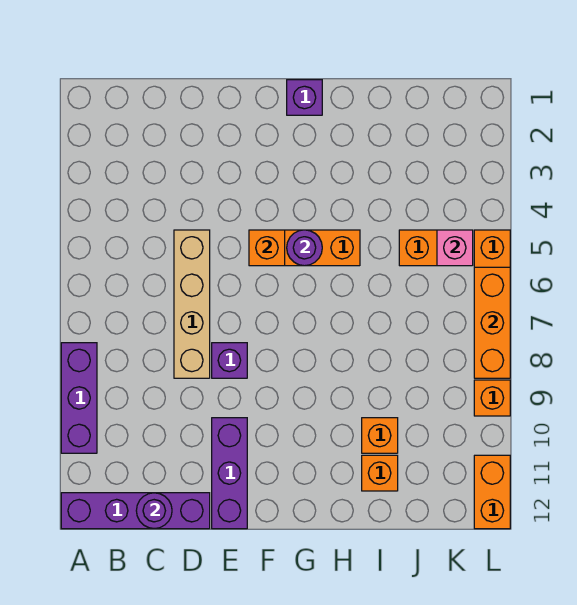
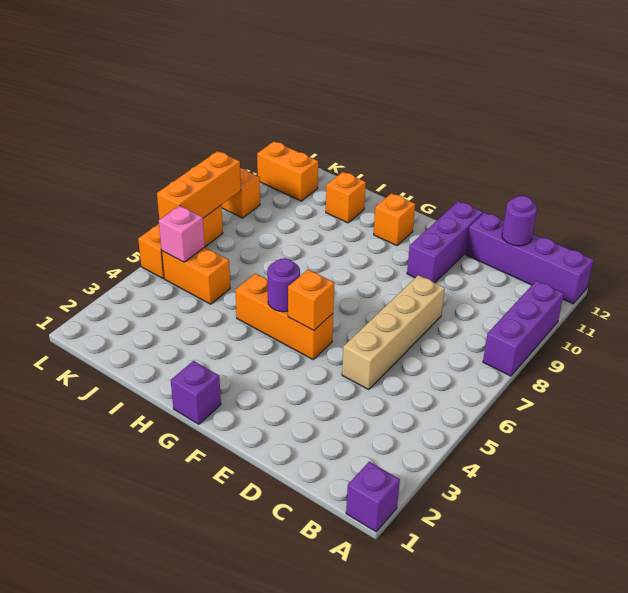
purple 1x1 brick [212,343,247,378] -> purple 1x1 brick moved to [346,462,400,532]
orange 1x1 brick [362,418,398,453] -> orange 1x1 brick moved to [374,193,415,246]
orange 1x2 brick [474,455,510,529] -> orange 1x2 brick turned to [257,141,318,201]

